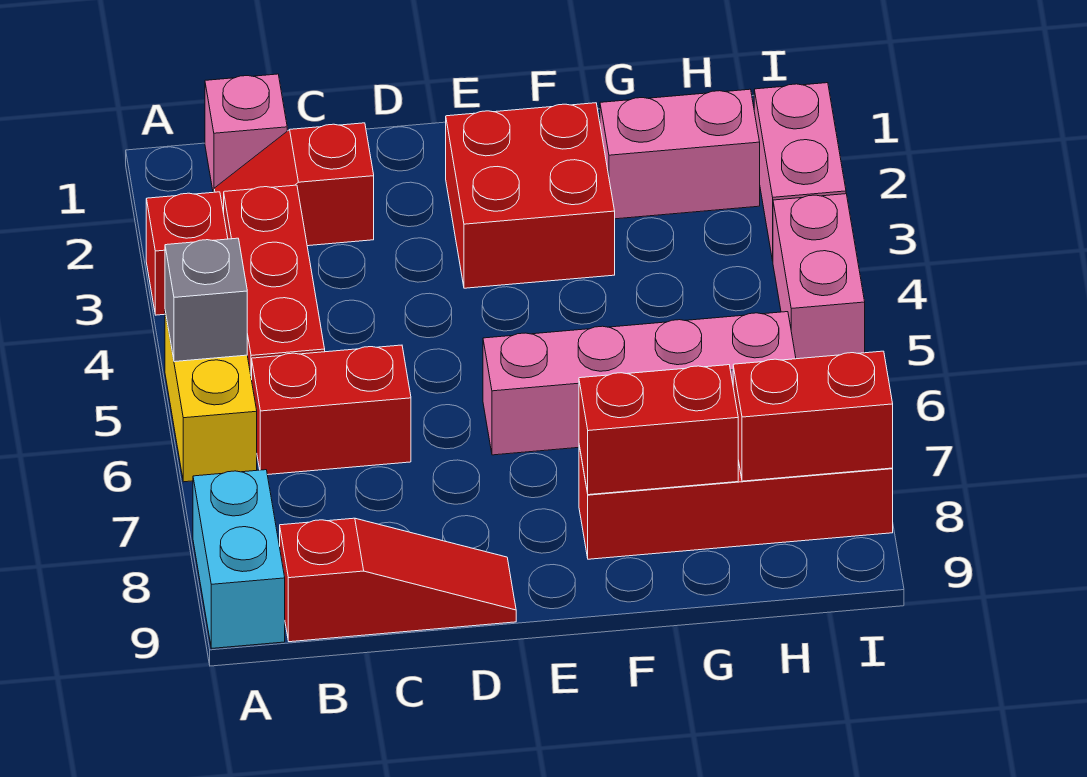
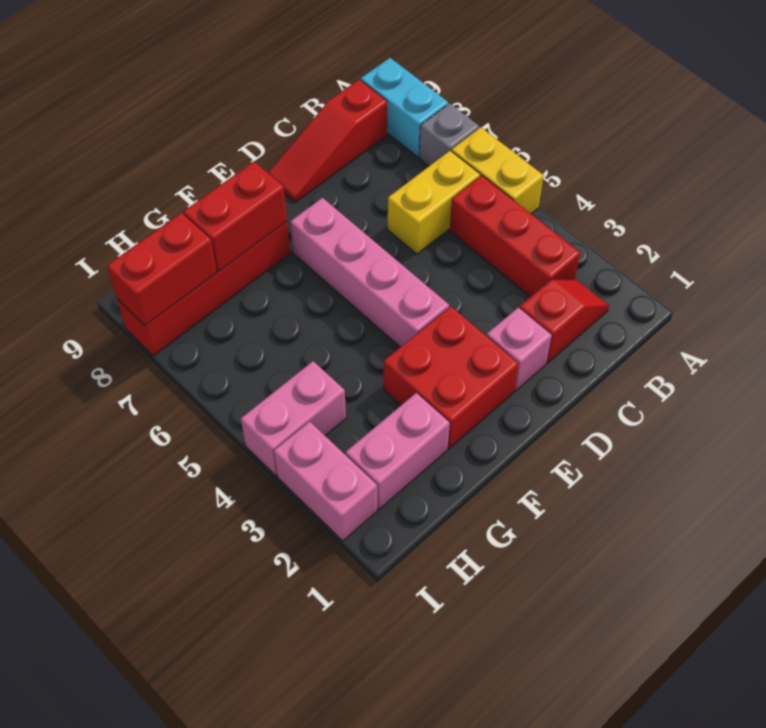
red 1x1 brick [146,192,228,315] -> none
grey 1x1 brick [165,238,247,362] -> grey 1x1 brick moved to [419,104,479,166]
pink 1x1 brick [205,74,287,192] -> pink 1x1 brick moved to [487,307,552,391]
red 1x2 brick [252,345,411,475] -> yellow 1x2 brick [388,151,480,254]
pink 1x4 brick [483,312,796,455] -> pink 1x4 brick turned to [290,198,449,347]
pink 1x2 brick [773,194,865,359] -> pink 1x2 brick turned to [241,361,346,476]

